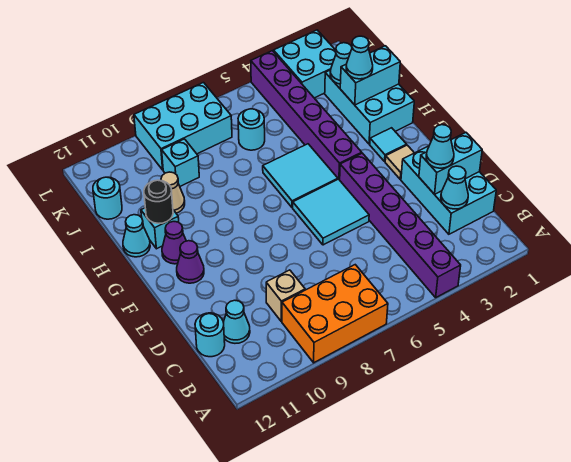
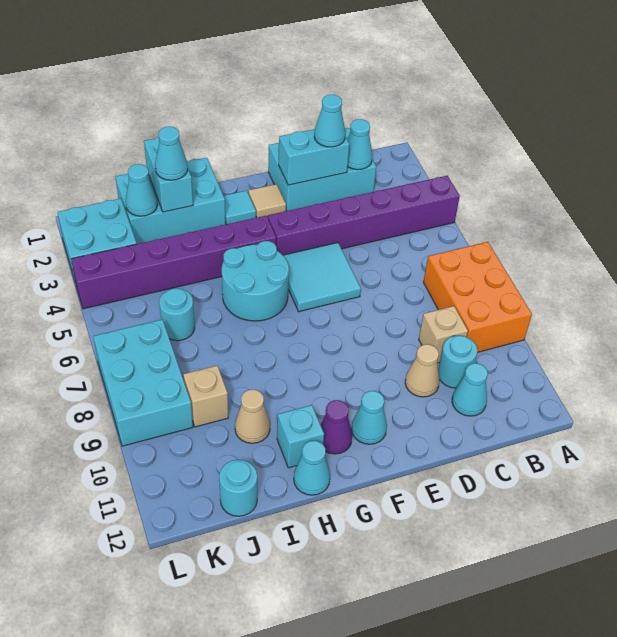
cyan 1x1 round brick [195,313,225,357] -> cyan 1x1 round brick moved to [438,335,477,388]
cyan 1x2 brick [419,133,482,194] -> cyan 1x2 brick turned to [279,129,349,185]
none -> tan 1x1 cone [405,344,440,397]
purple 1x1 cone [177,241,204,283] -> cyan 1x1 cone [351,391,387,444]
cyan 2x2 tile [263,144,338,208] -> cyan 2x2 round brick [222,241,289,321]
black 1x1 round brick [144,180,173,223] -> none
cyan 1x1 brick [162,139,199,186] -> tan 1x1 brick [183,366,228,427]

